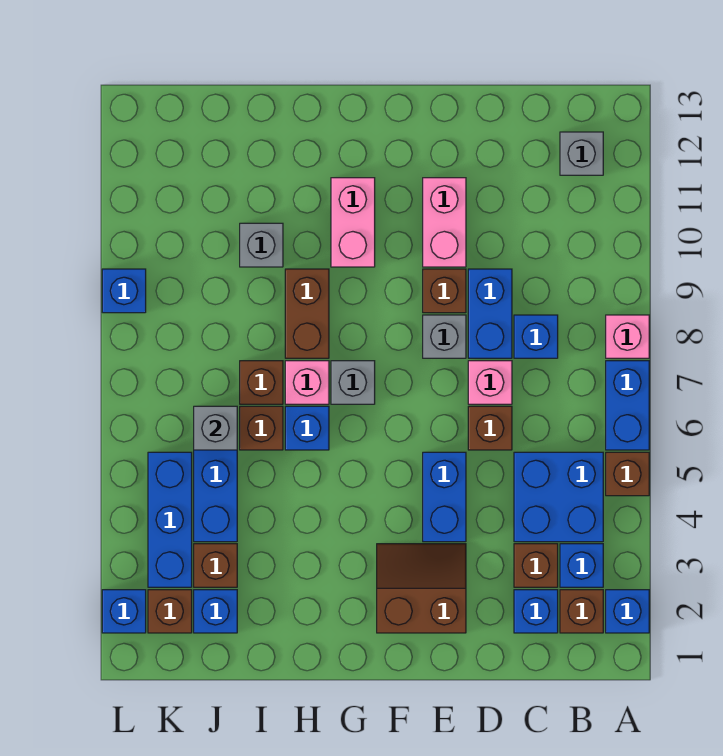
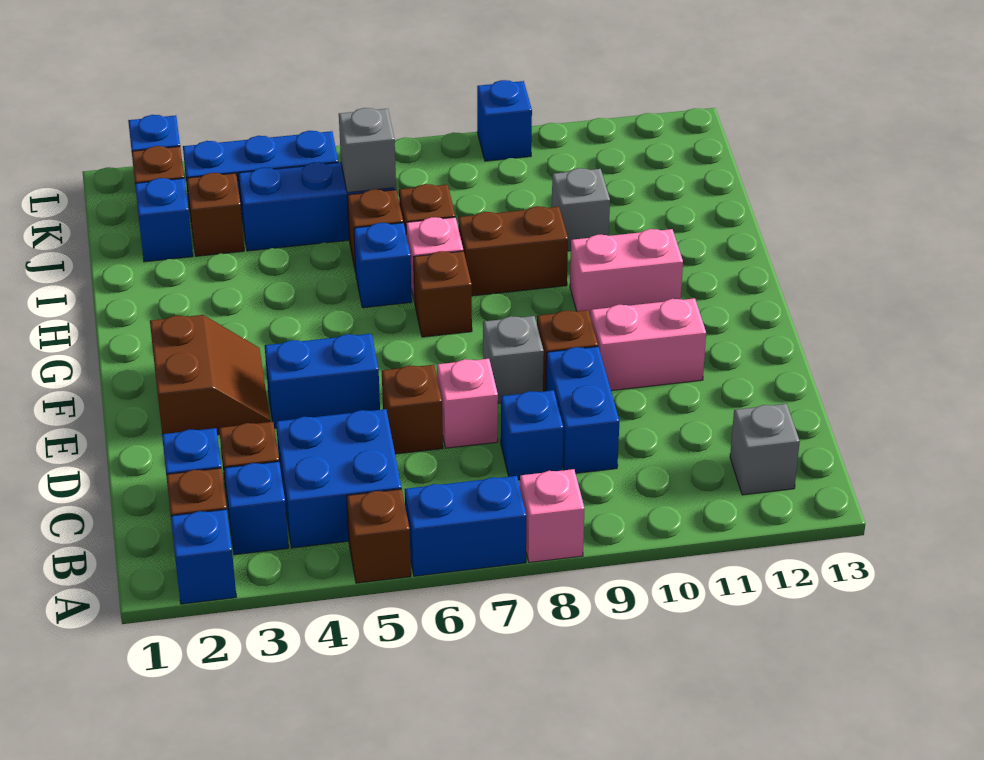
blue 1x2 brick [468,269,512,358] -> blue 1x2 brick turned to [546,347,619,473]
grey 1x1 brick [331,361,375,404] -> brown 1x1 brick [413,251,472,337]

